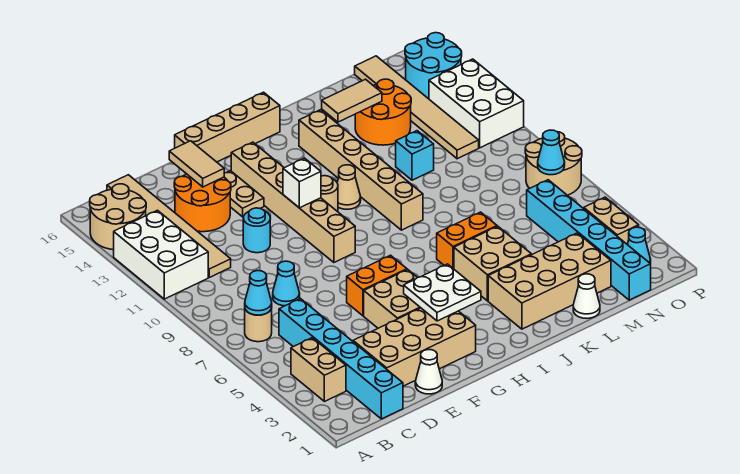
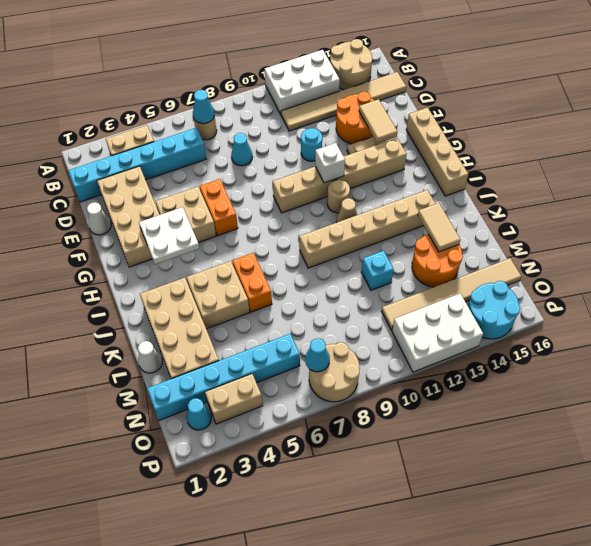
tan 1x2 tile [169,141,224,187] -> tan 1x2 tile turned to [359,99,397,143]

